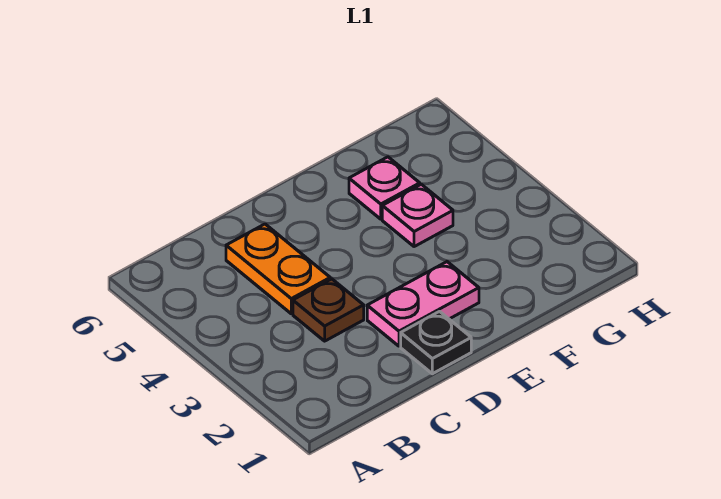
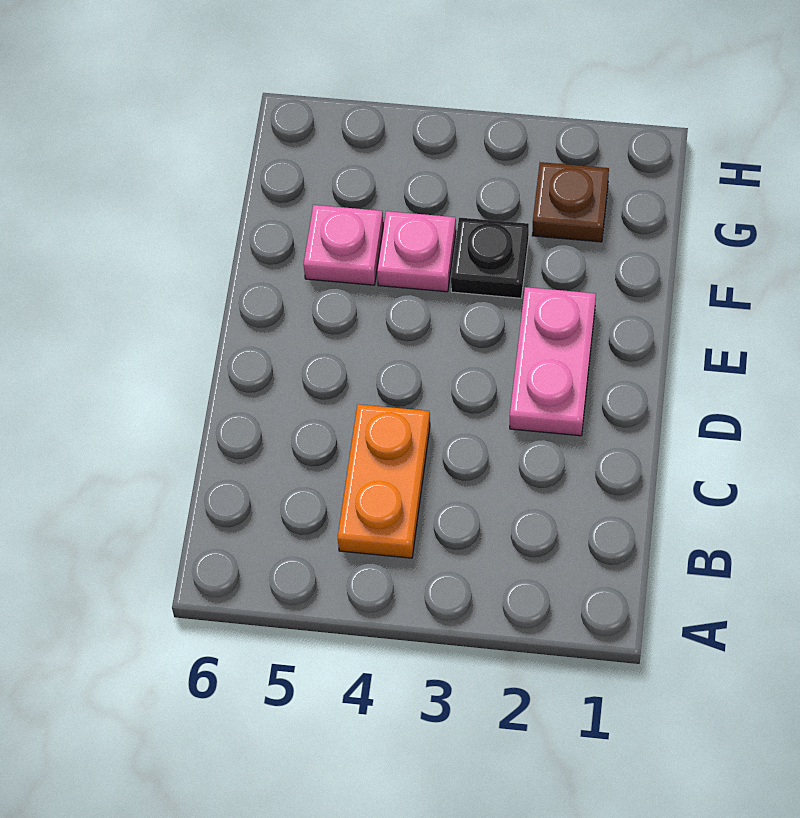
brown 1x1 plate [293,279,364,341] -> brown 1x1 plate moved to [532,162,609,242]
orange 1x2 plate [226,224,330,314] -> orange 1x2 plate turned to [338,404,430,558]
black 1x1 plate [401,312,471,374] -> black 1x1 plate moved to [451,218,529,298]

